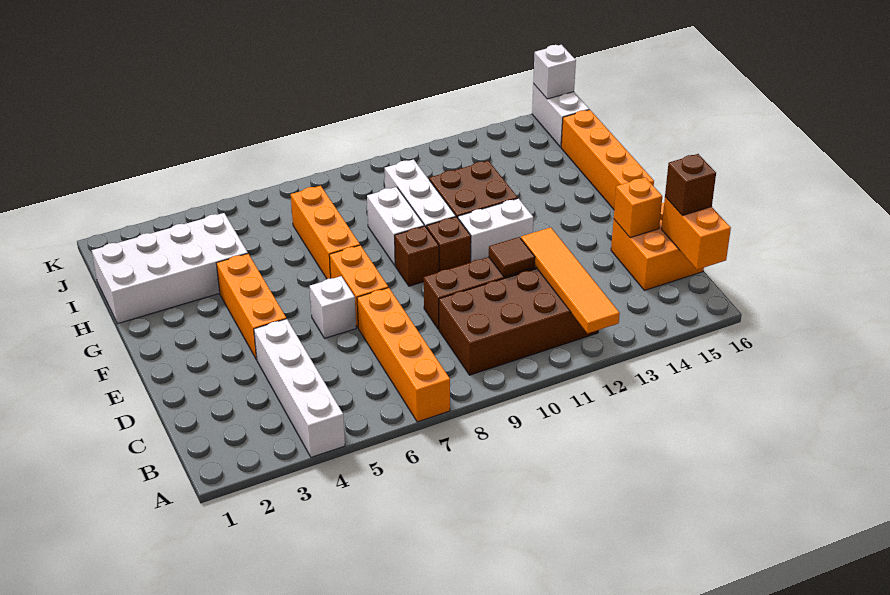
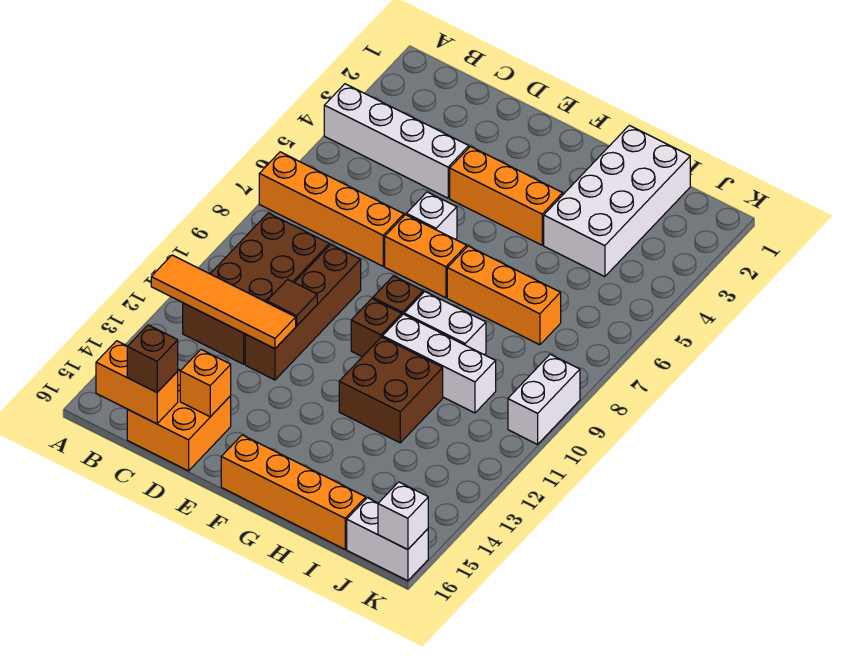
white 1x2 brick [458,198,534,262] -> white 1x2 brick moved to [508,354,580,444]

